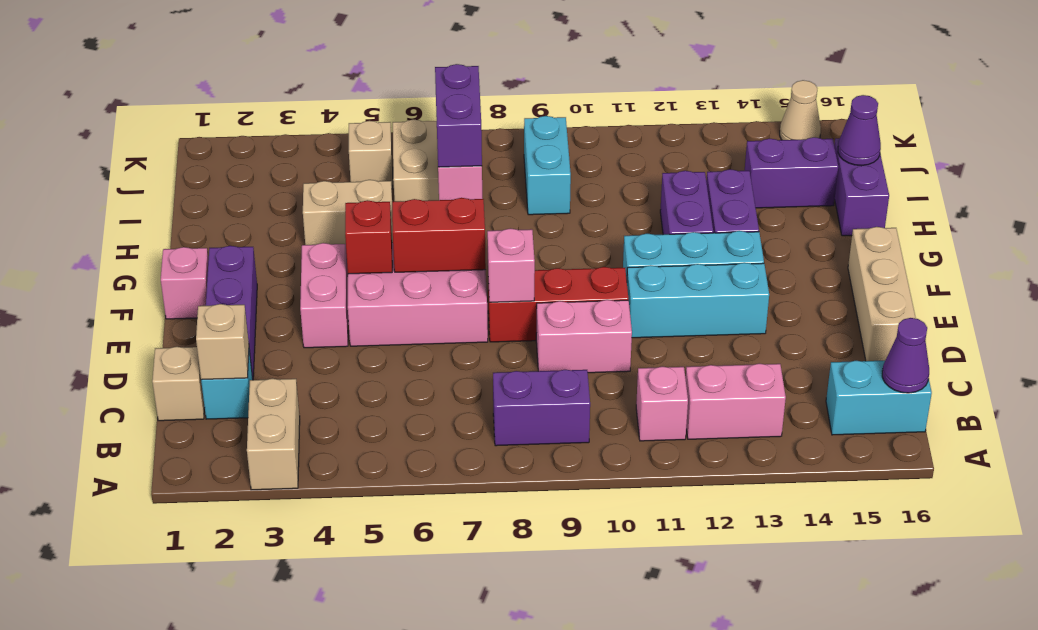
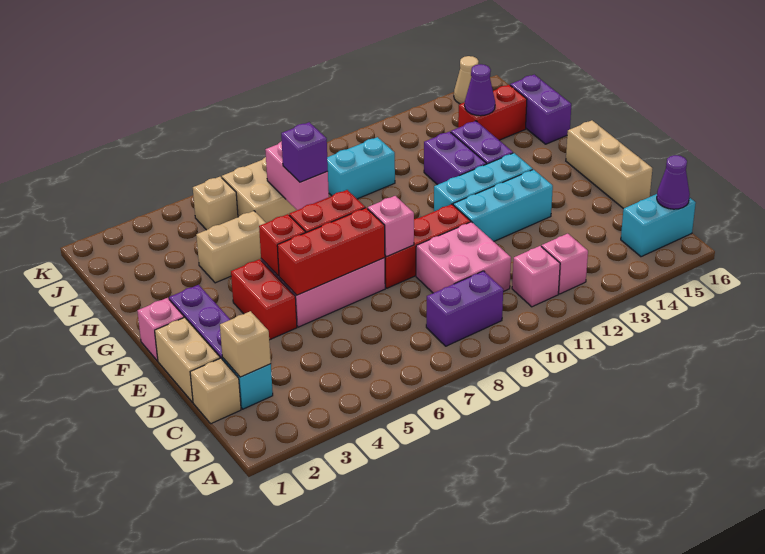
tan 1x2 brick [247,379,300,490] -> tan 1x2 brick moved to [155,318,220,402]
pink 1x2 brick [686,363,786,439] -> pink 1x1 brick [541,234,588,294]
pink 1x2 brick [536,300,632,373] -> pink 2x2 brick [416,222,511,293]
pink 1x2 brick [300,243,348,348] -> red 1x2 brick [231,259,297,340]
none -> red 1x3 brick [277,208,385,295]
purple 1x2 brick [435,64,482,167] -> purple 1x1 brick [281,122,328,182]
cyan 1x2 brick [524,116,571,215] -> cyan 1x2 brick turned to [327,137,395,199]
purple 1x2 brick [745,137,838,208] -> red 1x2 brick [458,85,527,140]
purple 1x1 cone [838,95,881,166] -> purple 1x1 cone moved to [465,64,495,116]

